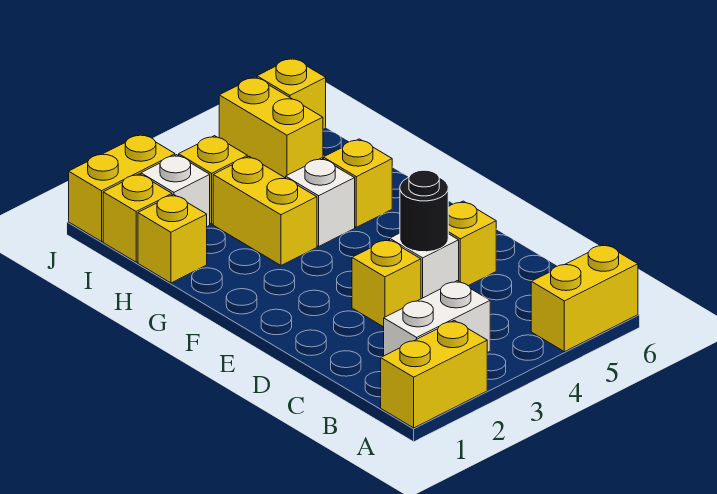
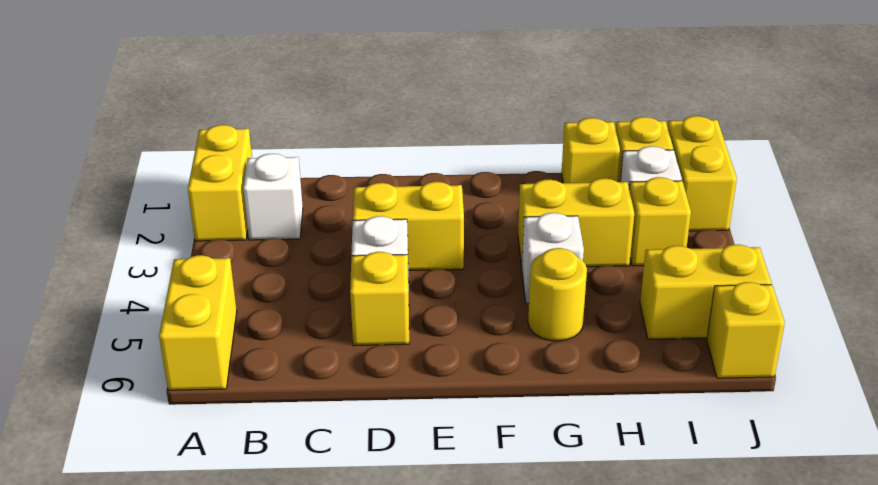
white 1x2 brick [384,281,490,356] -> white 1x1 brick [243,154,303,240]
yellow 1x1 brick [352,239,421,327] -> yellow 1x2 brick [353,182,464,270]
black 1x1 round brick [400,170,448,252] -> none
yellow 1x1 brick [323,139,392,227] -> yellow 1x1 round brick [528,248,587,341]

